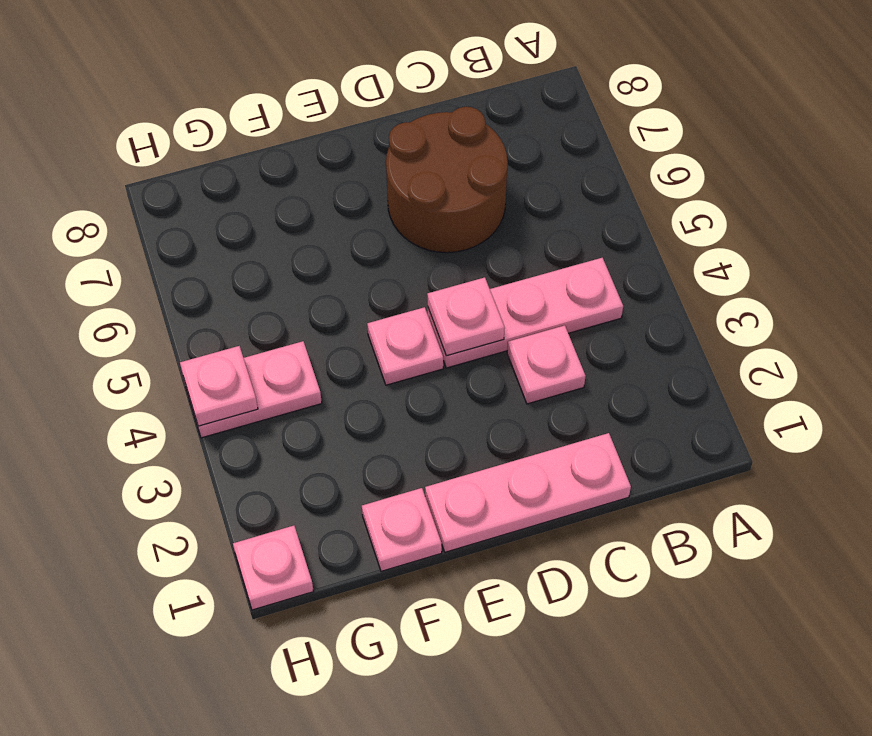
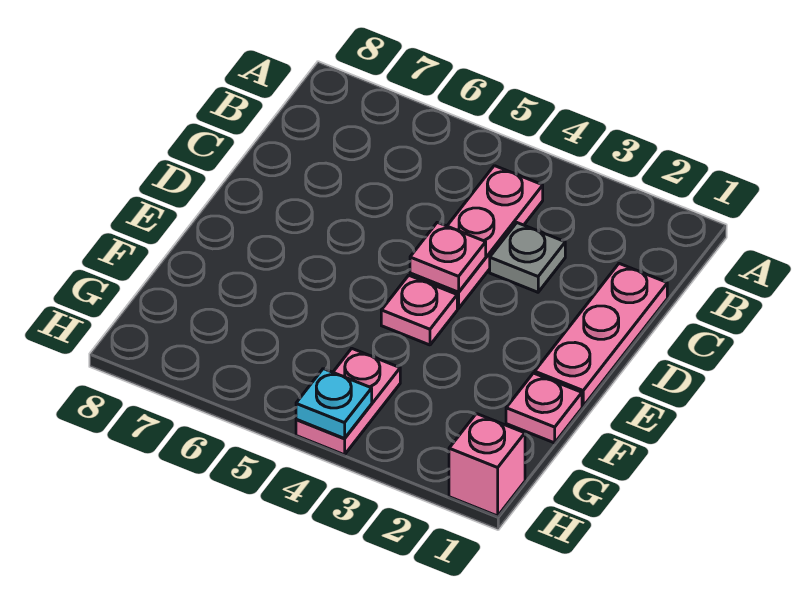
pink 1x1 plate [507,325,586,404] -> grey 1x1 plate [490,223,565,292]
brown 2x2 round brick [386,107,508,253] -> none
pink 1x1 plate [233,526,314,610] -> pink 1x1 brick [449,414,525,516]
pink 1x1 plate [180,346,258,426] -> cyan 1x1 plate [296,369,372,438]

